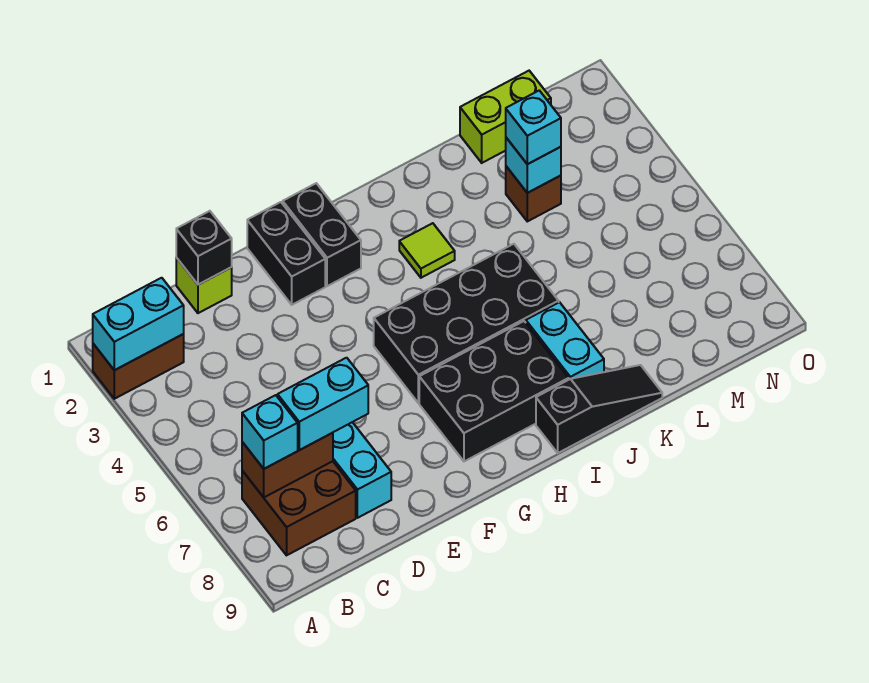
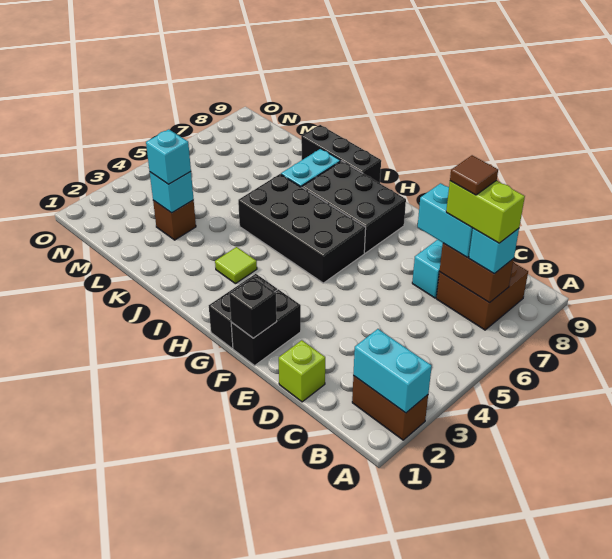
none -> brown 1x1 tile [450,155,498,195]
black 1x1 brick [176,211,232,285] -> black 1x1 brick moved to [229,277,277,338]
black 1x3 slope [536,365,662,453] -> black 1x3 brick [301,125,381,183]
lime 1x2 brick [460,71,551,163] -> lime 1x2 brick moved to [446,180,525,243]

